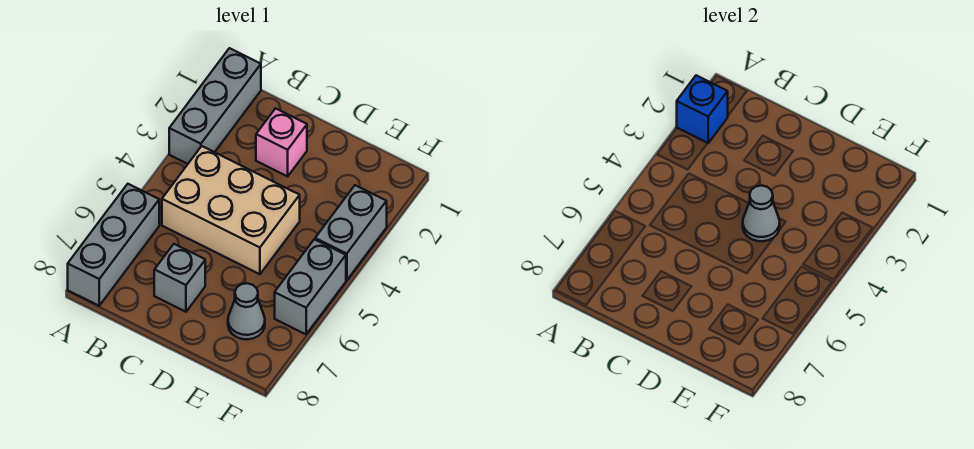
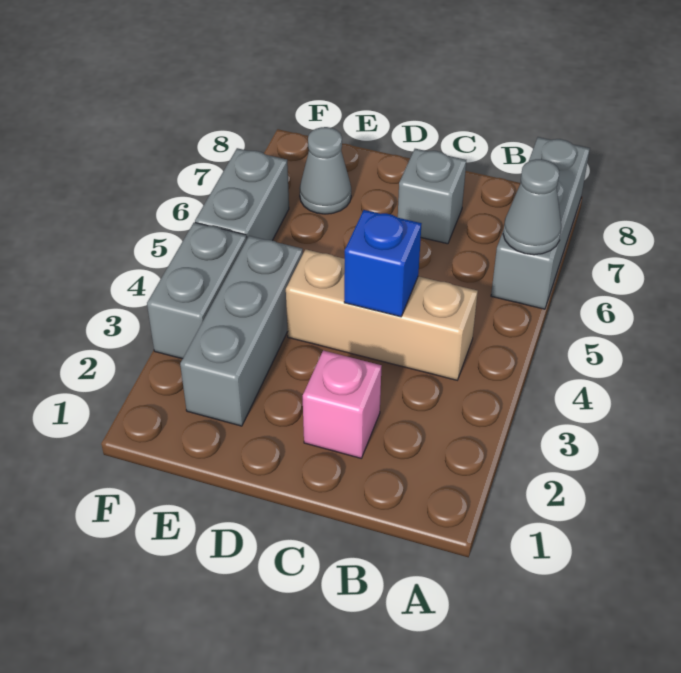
grey 1x3 brick [169,48,261,164] -> grey 1x3 brick moved to [180,236,303,426]
blue 1x1 brick [677,75,728,143] -> blue 1x1 brick moved to [344,210,422,317]
tan 2x3 brick [162,146,300,274] -> tan 1x3 brick [286,249,478,380]
grey 1x1 cone [743,186,780,241] -> grey 1x1 cone moved to [503,159,561,255]

